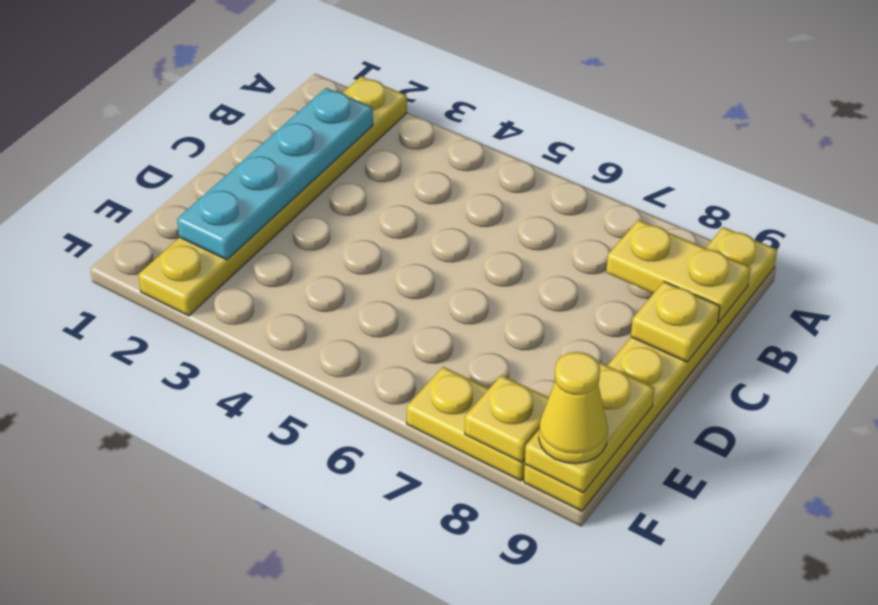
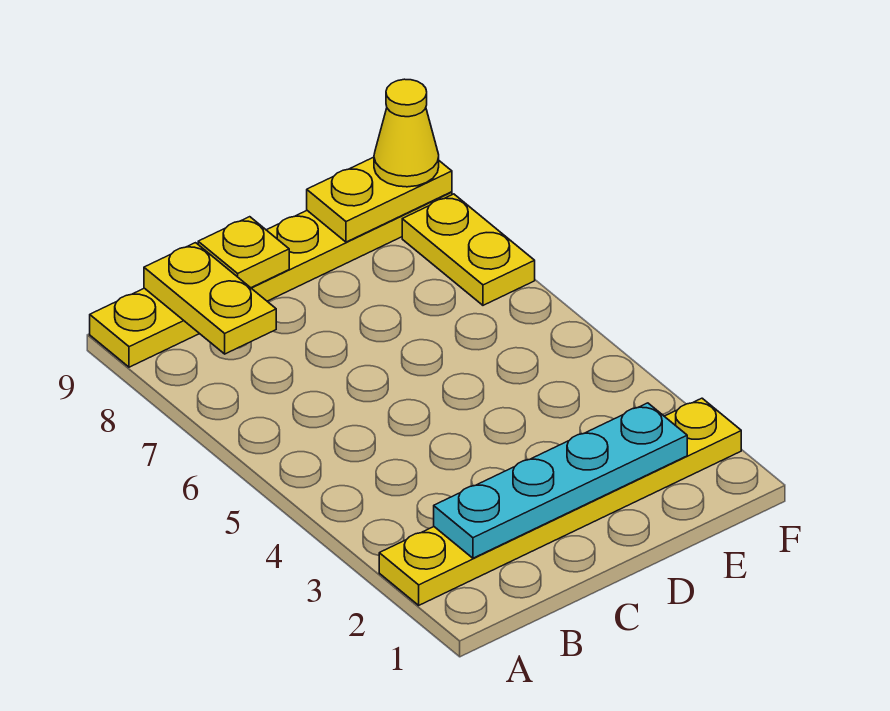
yellow 1x1 plate [465,375,549,462] -> none

